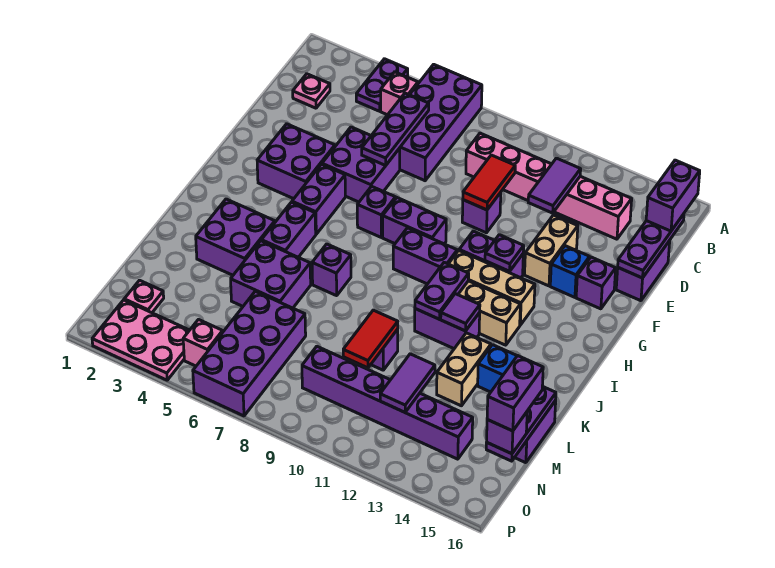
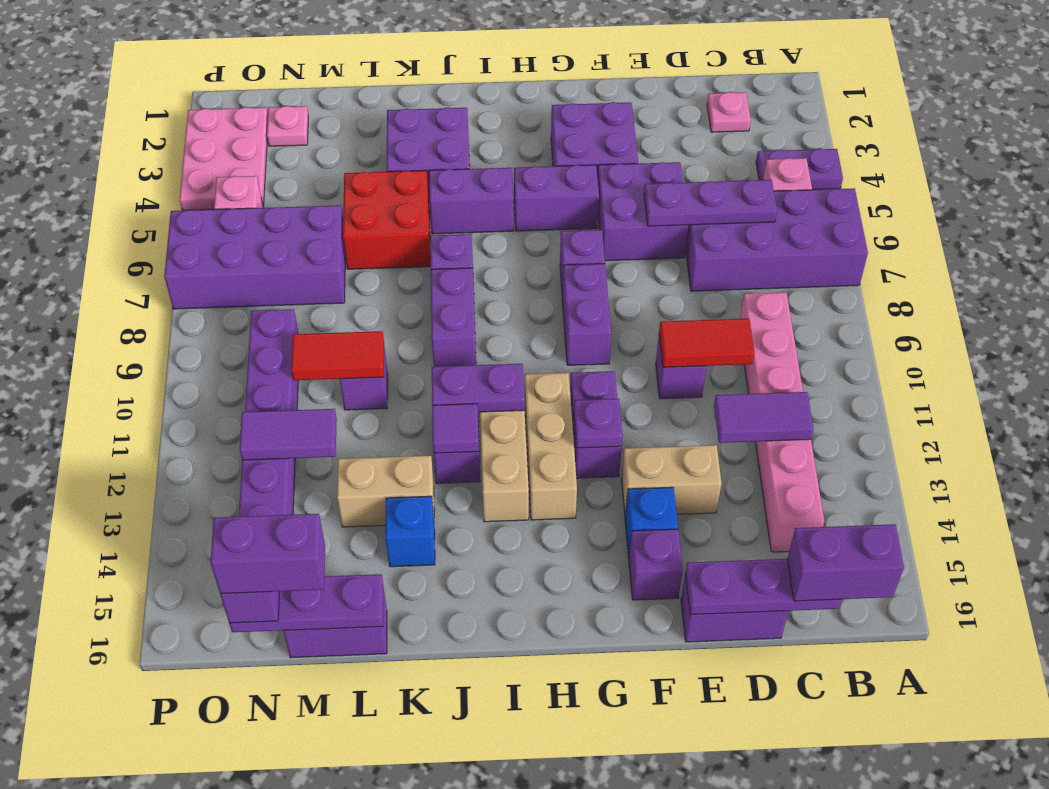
purple 1x2 brick [393,228,457,284] -> purple 1x2 brick moved to [431,268,476,367]
purple 2x2 brick [231,241,311,308] -> red 2x2 brick [343,170,430,269]

